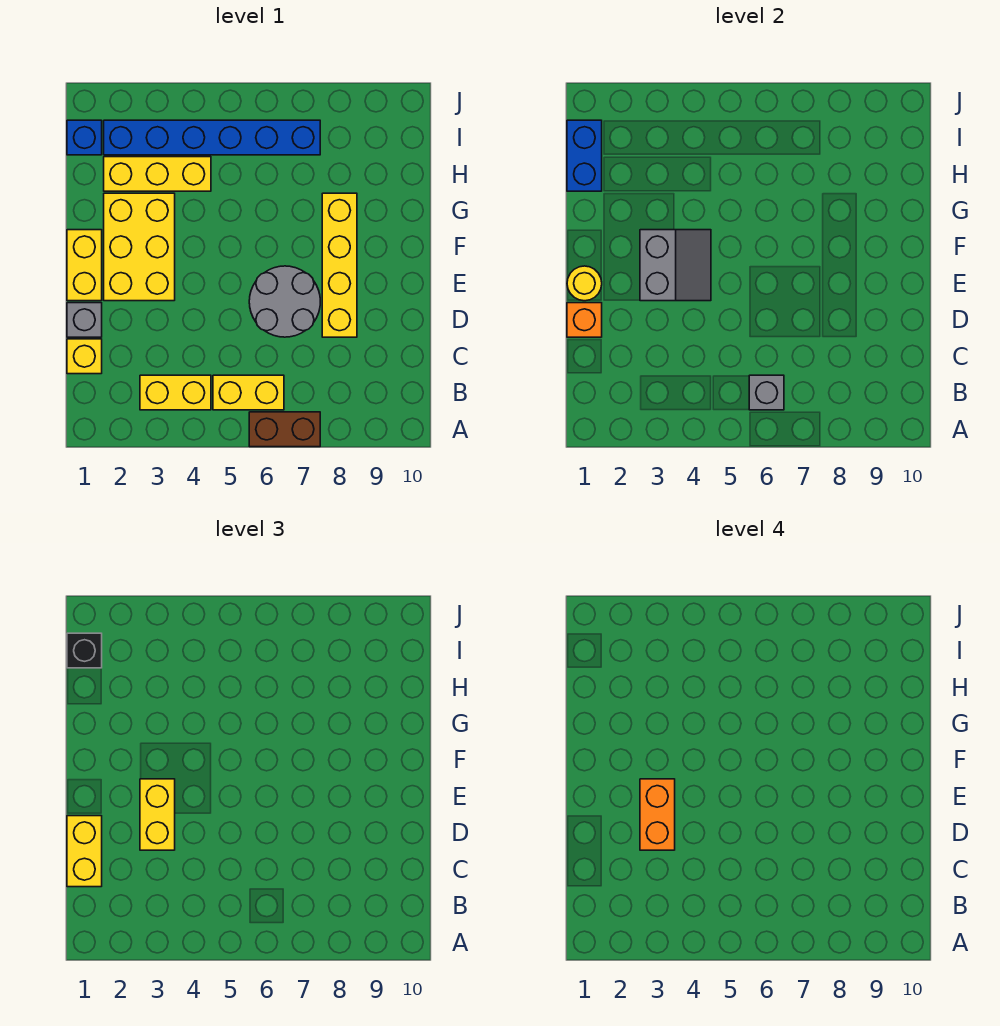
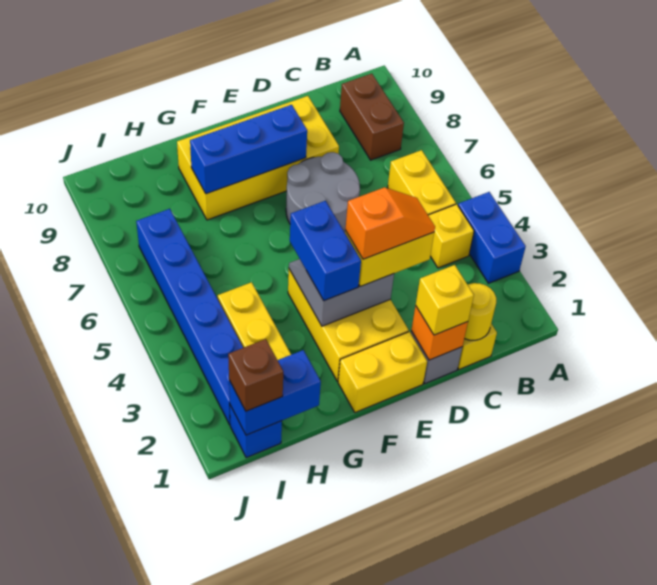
none -> blue 1x2 brick [458,192,526,283]
brown 1x2 brick [249,412,320,447] -> brown 1x2 brick moved to [340,74,404,160]
yellow 1x2 brick [140,375,211,410] -> yellow 1x1 brick [428,204,474,268]
grey 1x1 brick [749,375,784,410] -> none
yellow 1x2 brick [67,816,102,887] -> yellow 1x1 brick [416,265,474,335]
orange 1x2 brick [640,779,675,850] -> orange 1x2 slope [345,187,435,259]
yellow 1x4 brick [322,193,357,337] -> yellow 2x4 brick [177,96,339,220]
yellow 1x1 round brick [567,266,602,301] -> yellow 1x1 round brick moved to [464,283,496,340]
yellow 2x3 brick [104,193,175,301] -> yellow 2x3 brick turned to [288,269,409,381]
none -> blue 1x3 brick [190,105,307,194]
none -> blue 1x2 brick [290,201,361,301]
black 1x1 brick [67,633,102,668] -> brown 1x1 brick [228,339,283,411]

